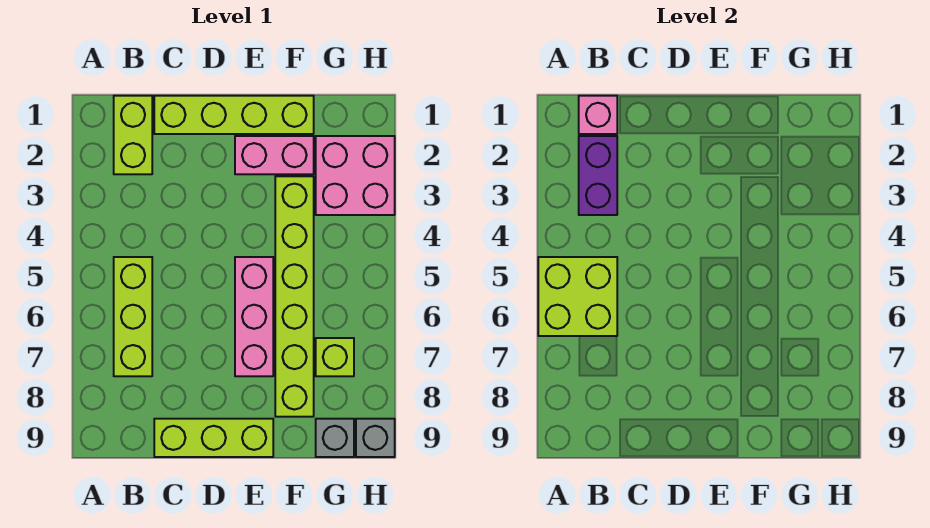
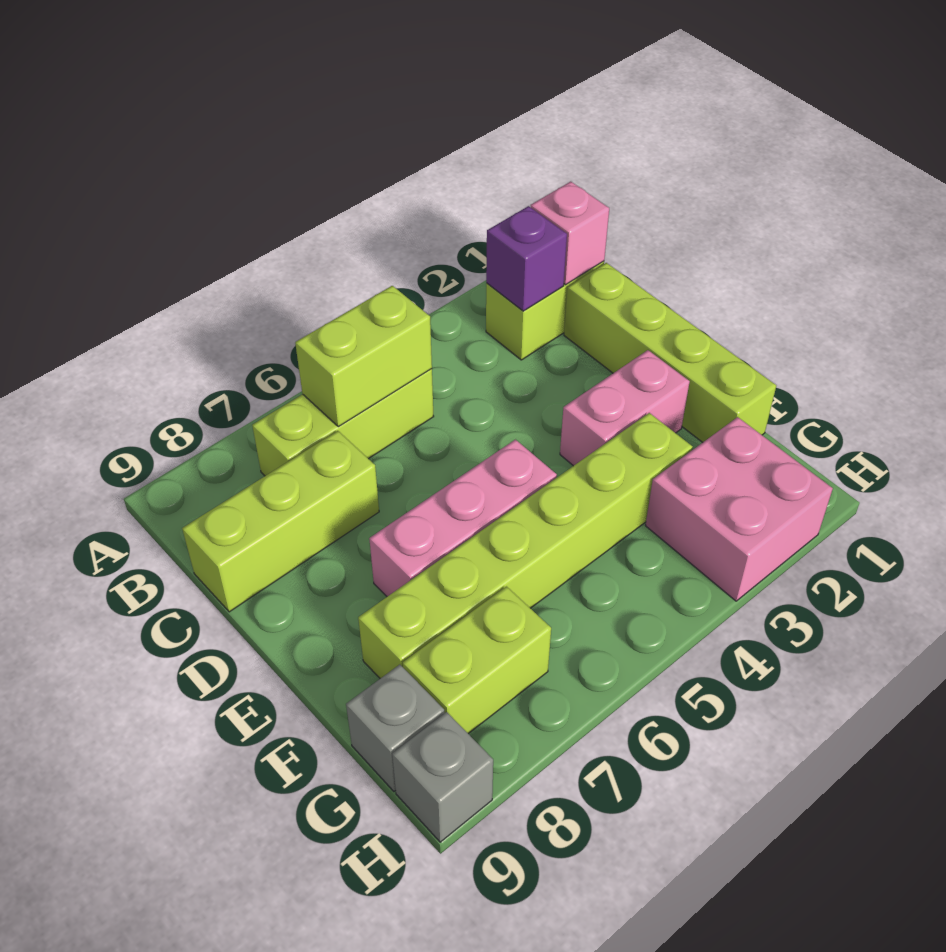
lime 2x2 brick [538,257,617,336] -> lime 1x2 brick [295,286,432,427]
purple 1x2 brick [579,136,617,215] -> purple 1x1 brick [486,206,567,311]
lime 1x3 brick [154,419,273,457] -> lime 1x3 brick turned to [182,431,379,612]
pink 1x2 brick [235,136,314,174] -> pink 1x2 brick turned to [560,350,690,466]
lime 1x1 brick [316,338,354,376] -> lime 1x2 brick [403,587,551,734]

